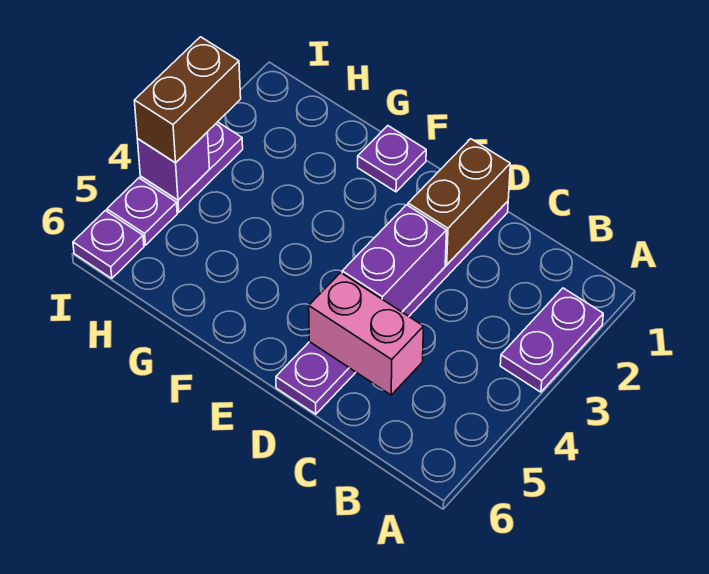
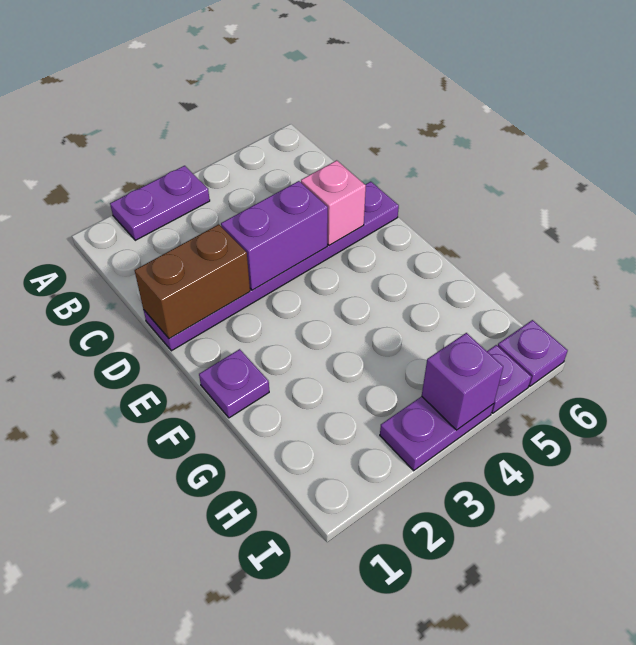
pink 1x2 brick [309,273,424,395] -> pink 1x1 brick [301,160,366,245]
brown 1x2 brick [134,37,241,163] -> none

